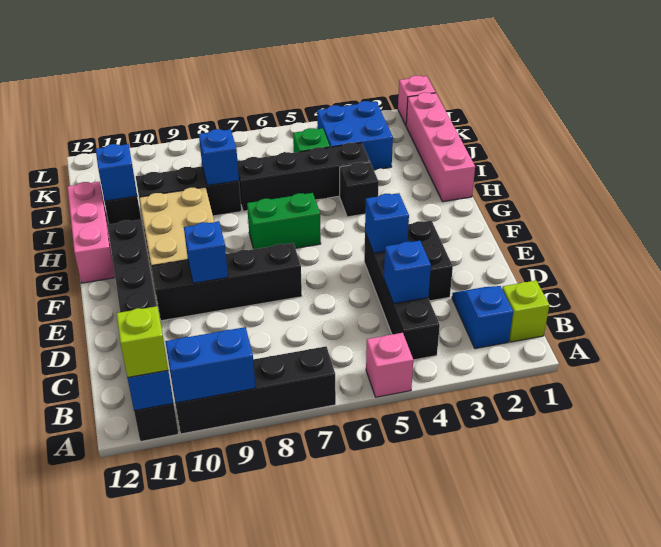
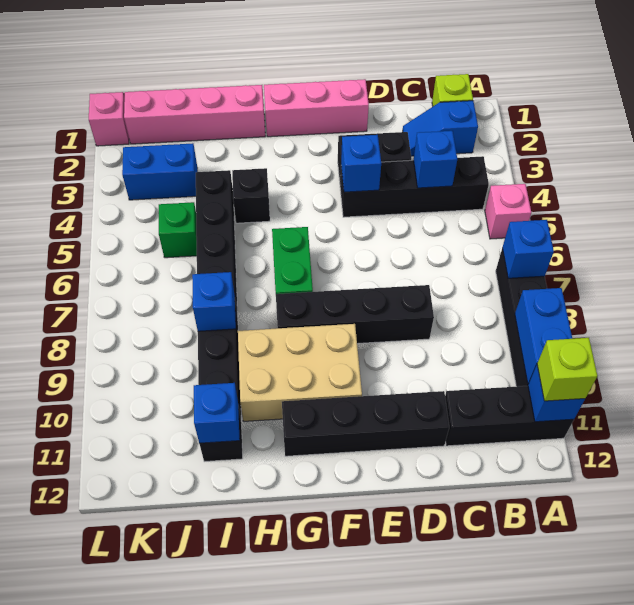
black 1x4 brick [151,243,302,321] -> black 1x4 brick turned to [276,285,434,344]
blue 1x1 brick [184,222,228,283] -> blue 1x1 brick moved to [502,220,554,278]
pink 1x3 brick [68,182,115,283] -> pink 1x3 brick moved to [264,79,369,137]
blue 2x2 brick [317,101,393,170] -> blue 1x2 brick [122,143,198,200]

